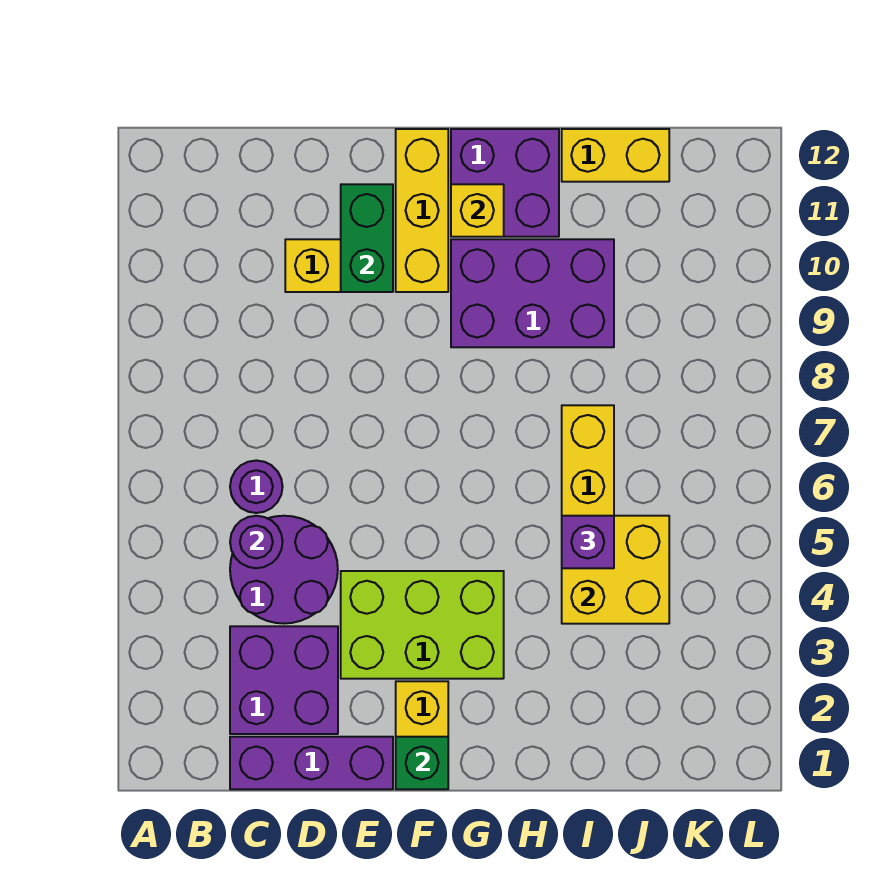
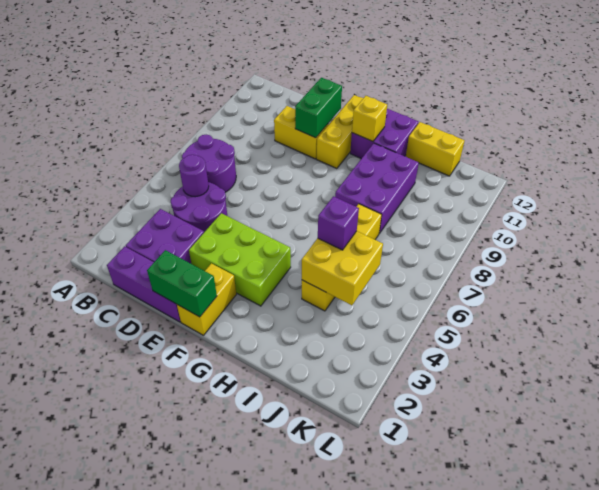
purple 1x1 round brick [230,460,283,513] -> purple 2x2 round brick [182,135,236,192]
green 1x1 brick [396,737,448,789] -> green 1x2 brick [147,250,217,317]
purple 2x3 brick [451,239,614,347] -> purple 2x3 brick turned to [335,143,419,233]

